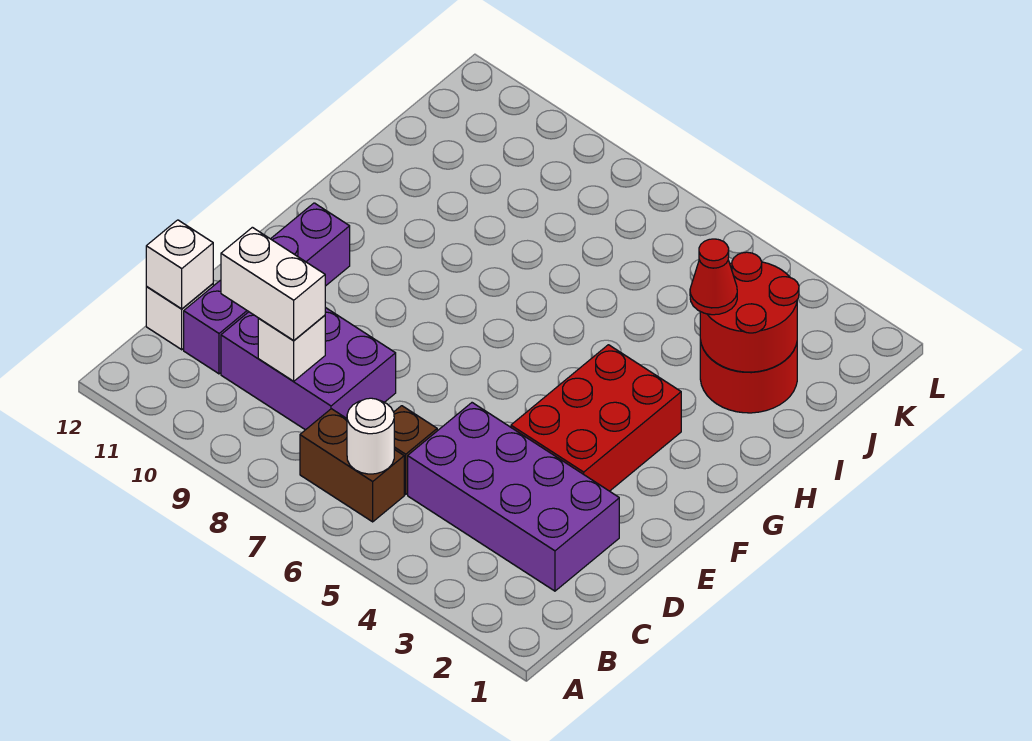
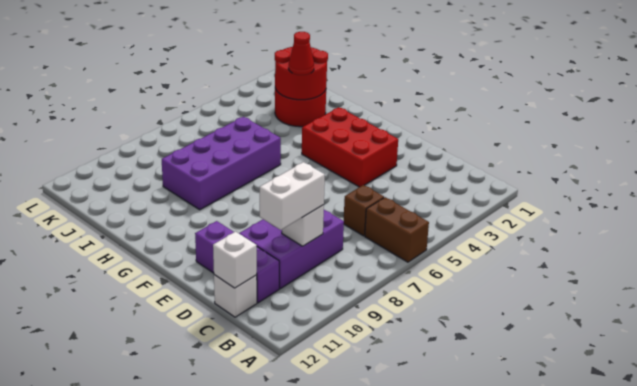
brown 1x2 brick [300,409,404,522] -> brown 1x2 brick turned to [365,197,429,262]
white 1x1 round brick [347,398,394,474] -> none
purple 2x4 brick [408,403,619,591] -> purple 2x4 brick moved to [162,117,281,210]
purple 1x4 brick [184,203,350,374] -> purple 1x3 brick [195,221,279,303]

